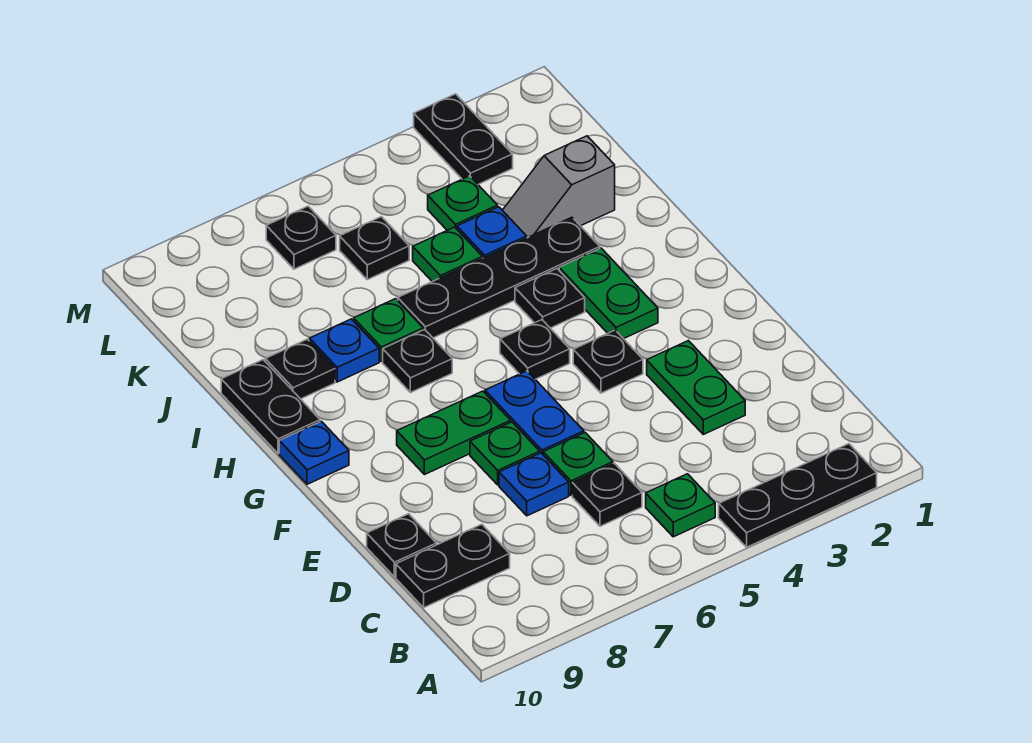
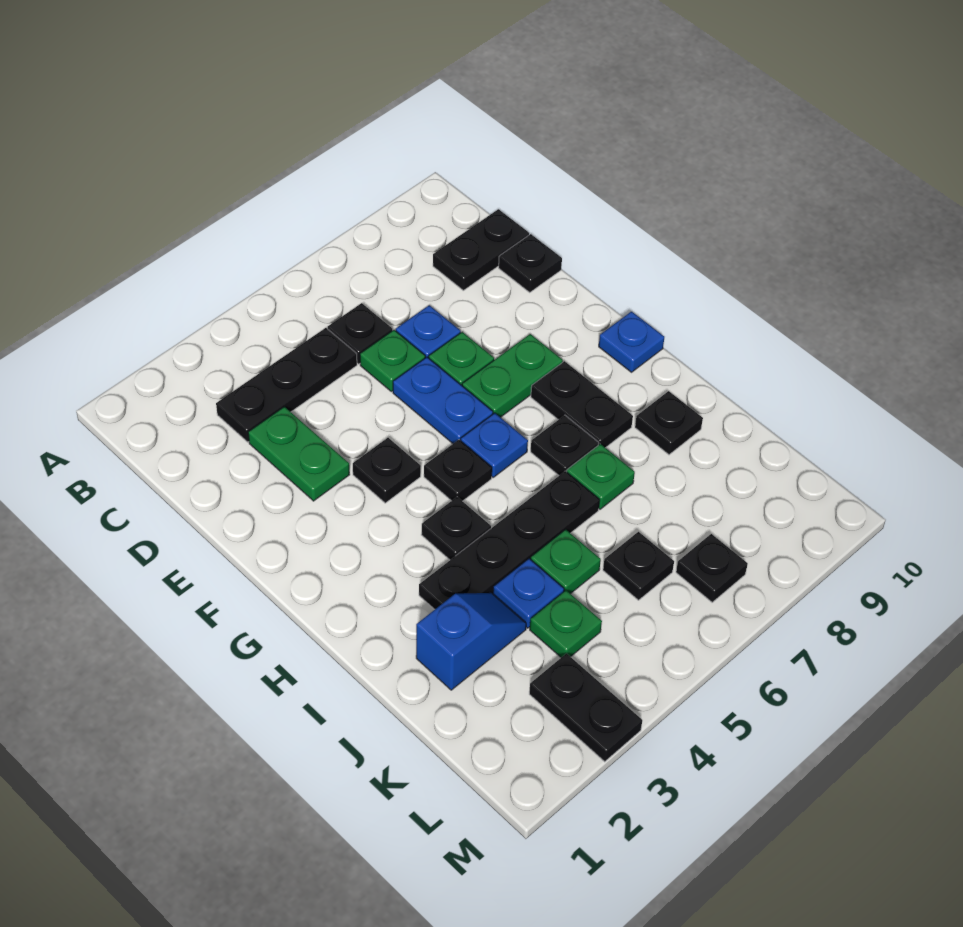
black 1x3 plate [719,444,877,547] -> black 1x3 plate moved to [216,328,357,442]
green 1x1 plate [646,474,715,537] -> none
green 1x2 plate [559,248,658,339] -> none
black 1x2 plate [221,360,320,454] -> black 1x2 plate moved to [531,361,633,448]
blue 1x1 plate [309,319,379,382] -> blue 1x1 plate moved to [461,413,528,477]
grey 1x2 slope [503,136,615,238] -> blue 1x2 slope [416,593,526,690]

